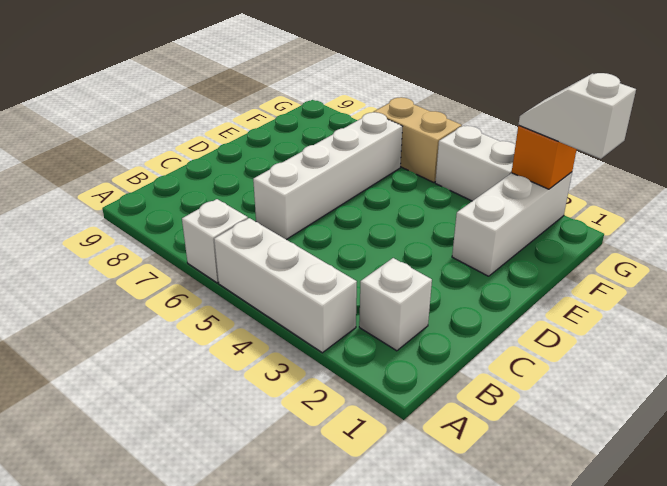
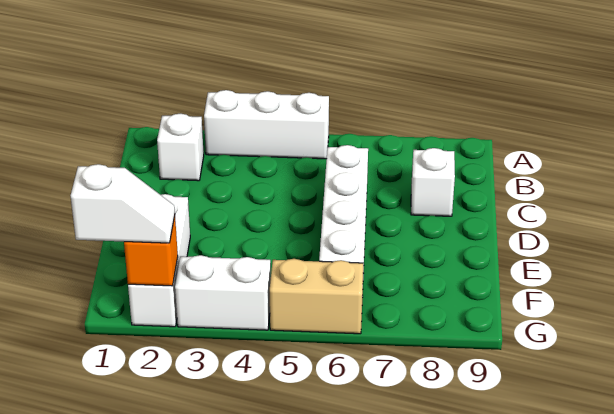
white 1x1 brick [182,199,248,283] -> white 1x1 brick moved to [411,148,455,216]

